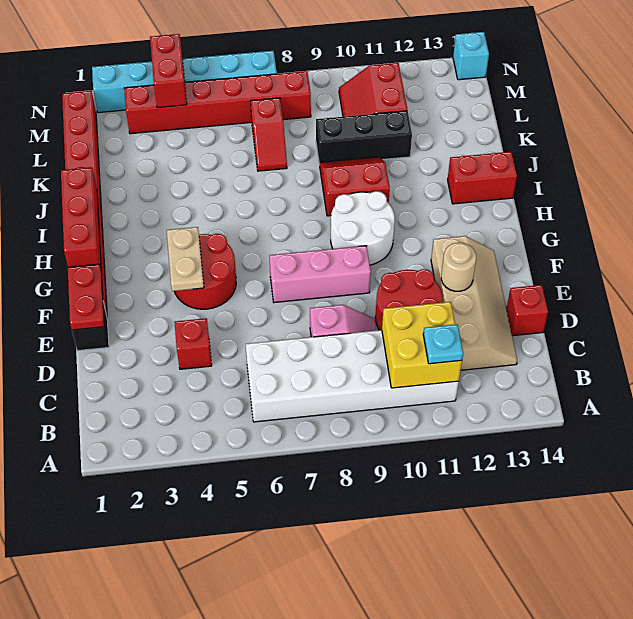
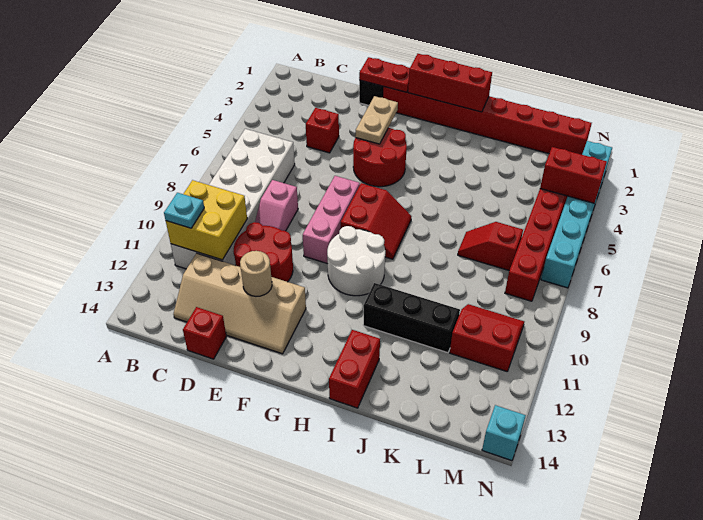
tan 1x2 plate [167,227,204,291] -> tan 1x2 plate turned to [355,96,398,144]
red 2x2 slope [320,157,390,216] -> red 2x2 slope moved to [341,183,411,259]
black 1x3 brick [316,111,412,165] -> black 1x3 brick turned to [363,283,460,353]

